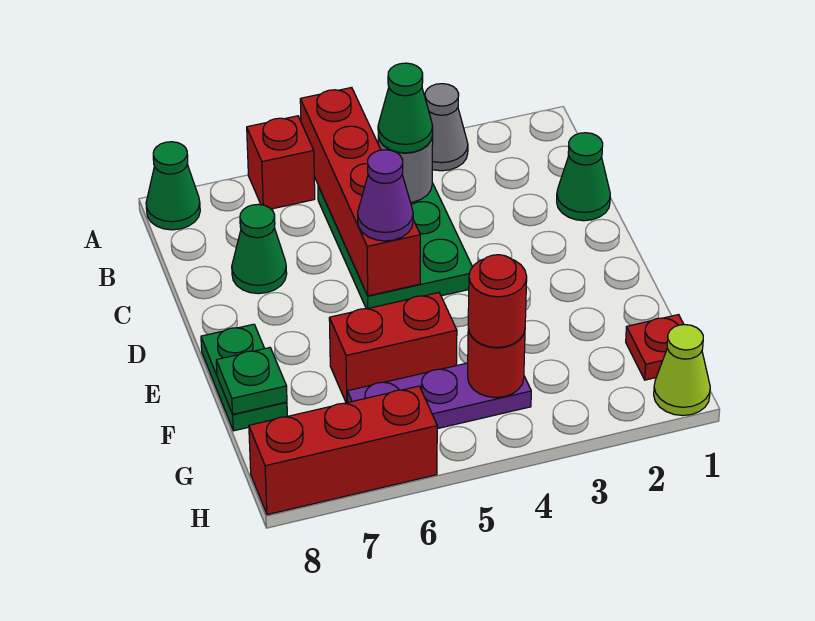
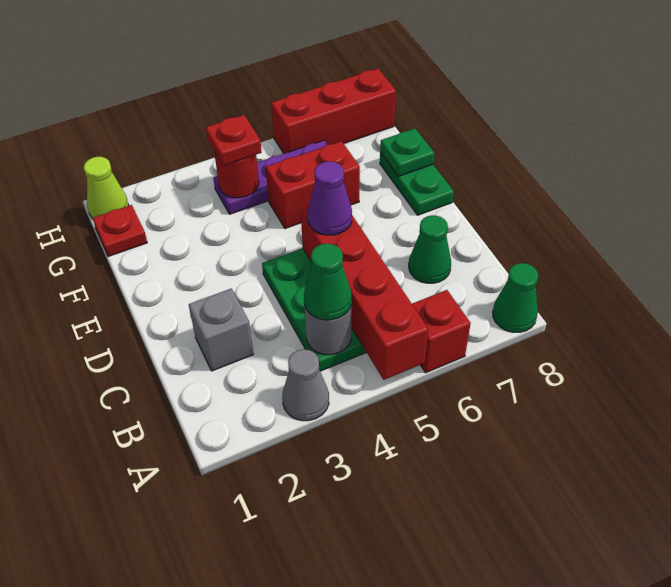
green 1x1 cone [557,133,610,221] -> none
none -> grey 1x1 brick [189,288,253,371]
red 1x1 round brick [468,255,527,348] -> red 1x1 plate [206,115,262,166]

